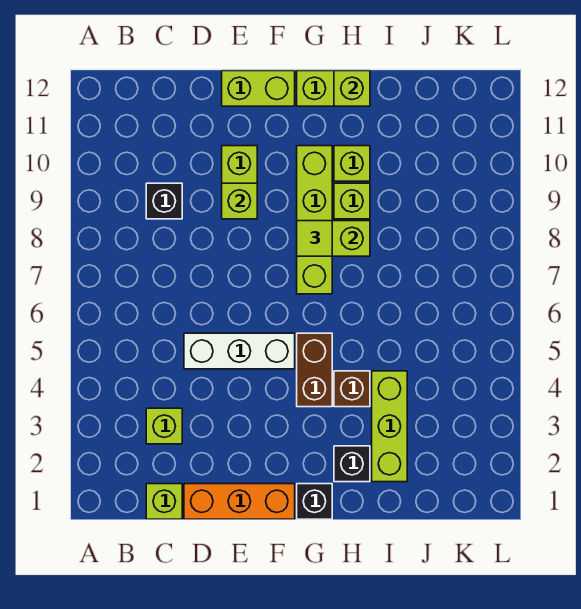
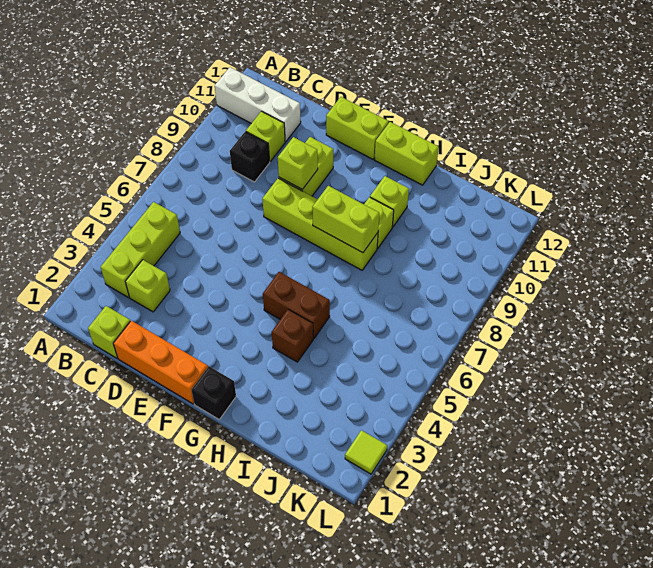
white 1x3 brick [184,333,295,369] -> white 1x3 brick moved to [215,67,301,142]
brown 1x2 brick [297,333,332,407] -> brown 1x2 brick turned to [263,272,330,338]
lime 1x4 brick [297,146,332,294] -> lime 1x4 brick turned to [262,178,378,270]
lime 1x1 tile [297,221,332,256] -> lime 1x1 tile moved to [345,430,387,474]
black 1x1 brick [334,446,370,482] -> none
lime 1x1 brick [334,71,370,106] -> lime 1x1 brick moved to [246,111,285,161]
lime 1x3 brick [372,371,407,482] -> lime 1x3 brick moved to [101,202,180,297]

